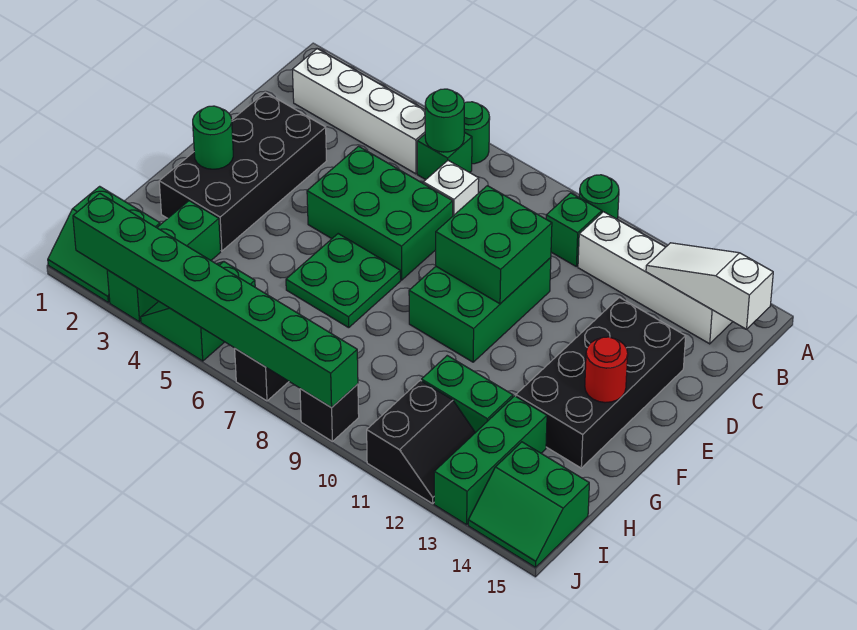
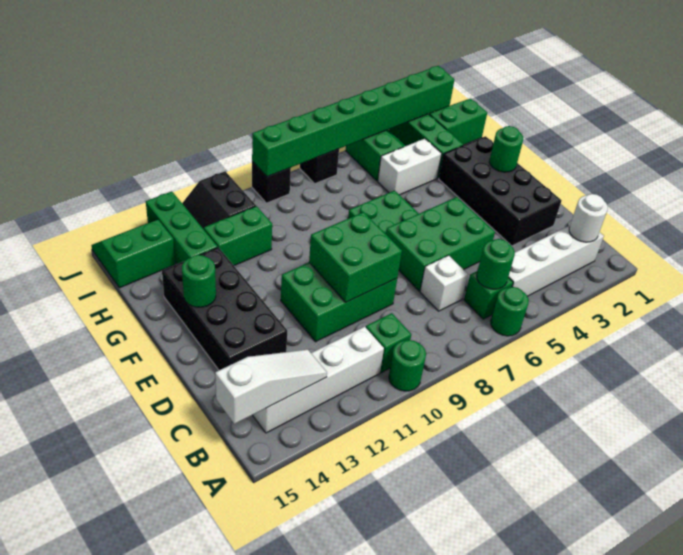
none -> white 1x1 round brick [569,194,608,242]
green 2x3 brick [409,258,551,362] -> green 2x3 brick turned to [281,263,397,342]
red 1x1 round brick [585,337,628,403] -> green 1x1 round brick [182,255,216,307]
none -> white 1x2 brick [378,139,442,195]

